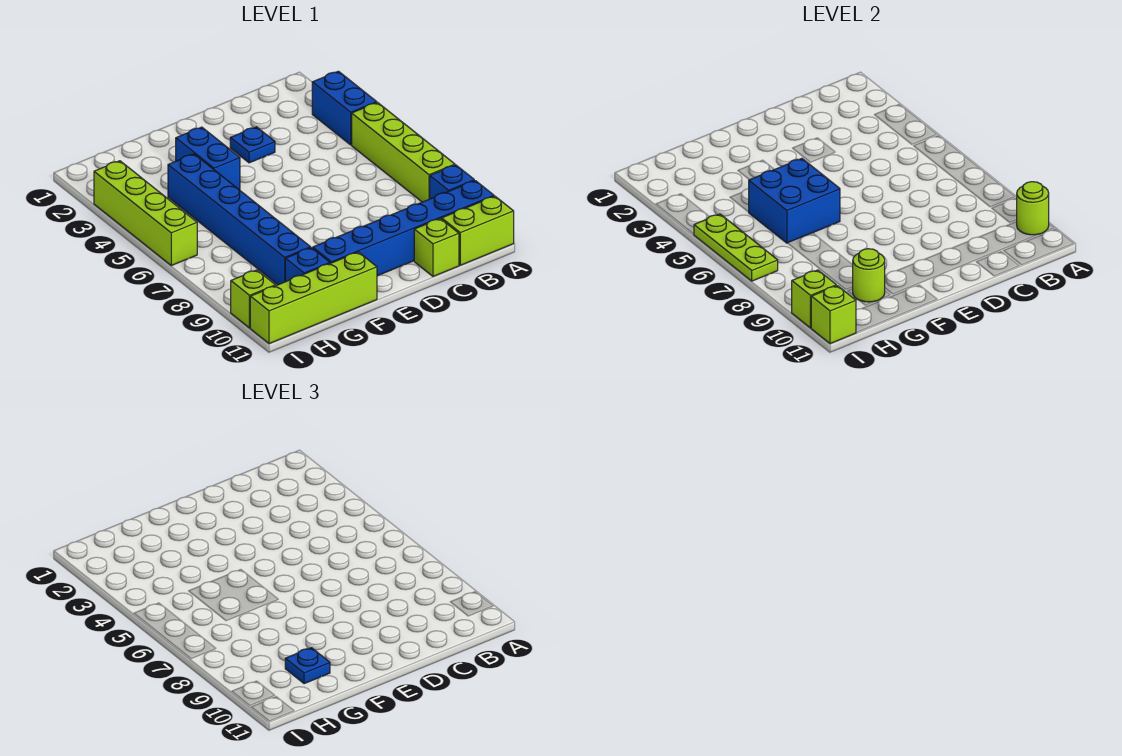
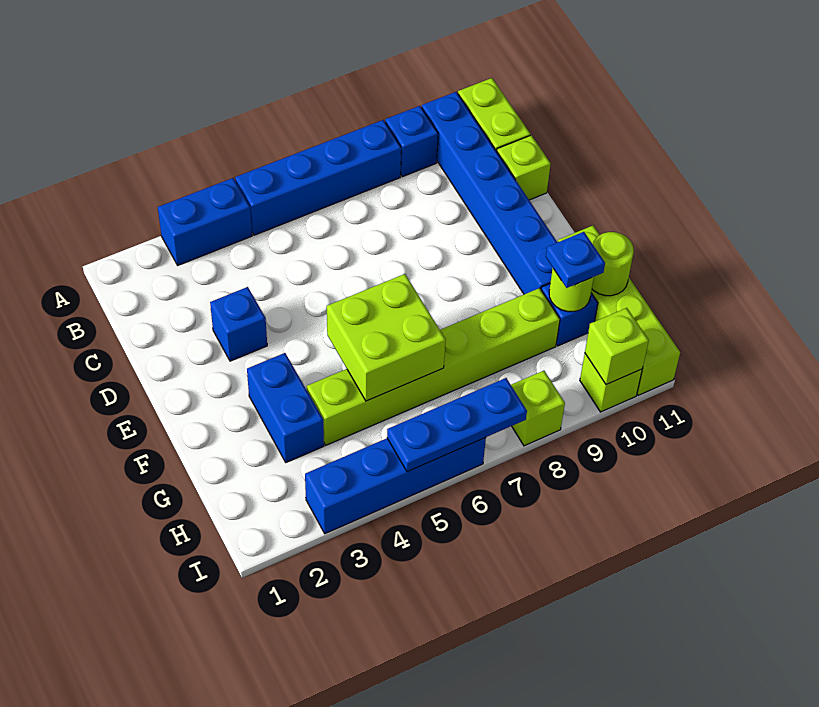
lime 1x4 brick [352,103,455,202] -> blue 1x4 brick [235,120,401,235]
lime 1x1 round brick [1017,182,1049,235] -> lime 1x1 round brick moved to [592,232,634,296]
blue 1x1 plate [230,127,275,163] -> blue 1x1 brick [210,287,267,361]
blue 1x2 brick [176,127,240,190] -> blue 1x2 brick turned to [247,353,324,462]
blue 2x2 brick [749,158,840,243] -> lime 2x2 brick [327,274,446,401]
blue 1x6 brick [168,154,311,285] -> lime 1x6 brick [307,288,560,445]
lime 1x4 brick [94,161,197,265] -> blue 1x4 brick [305,438,486,534]
lime 1x3 plate [694,214,778,281] -> blue 1x3 plate [387,378,527,472]
lime 1x1 brick [811,286,856,344] -> lime 1x1 brick moved to [511,371,565,446]

